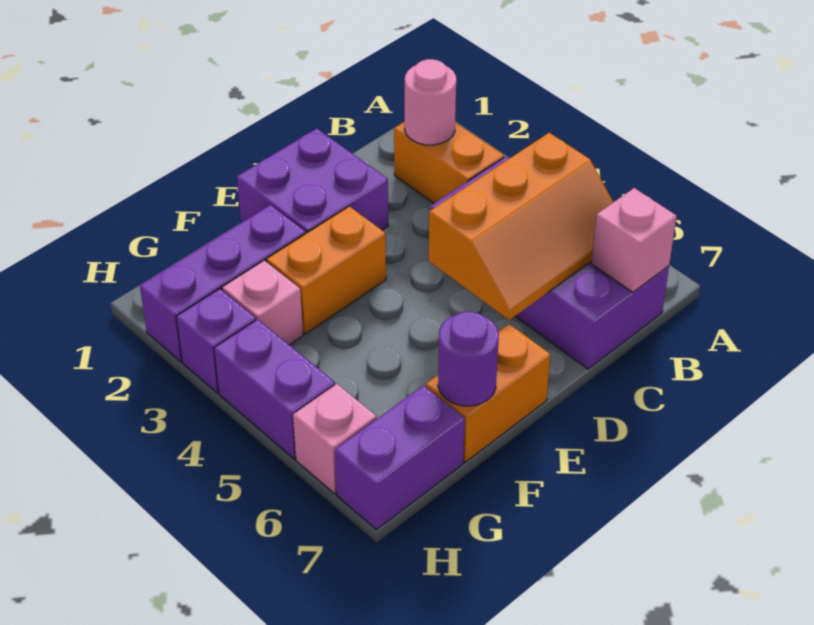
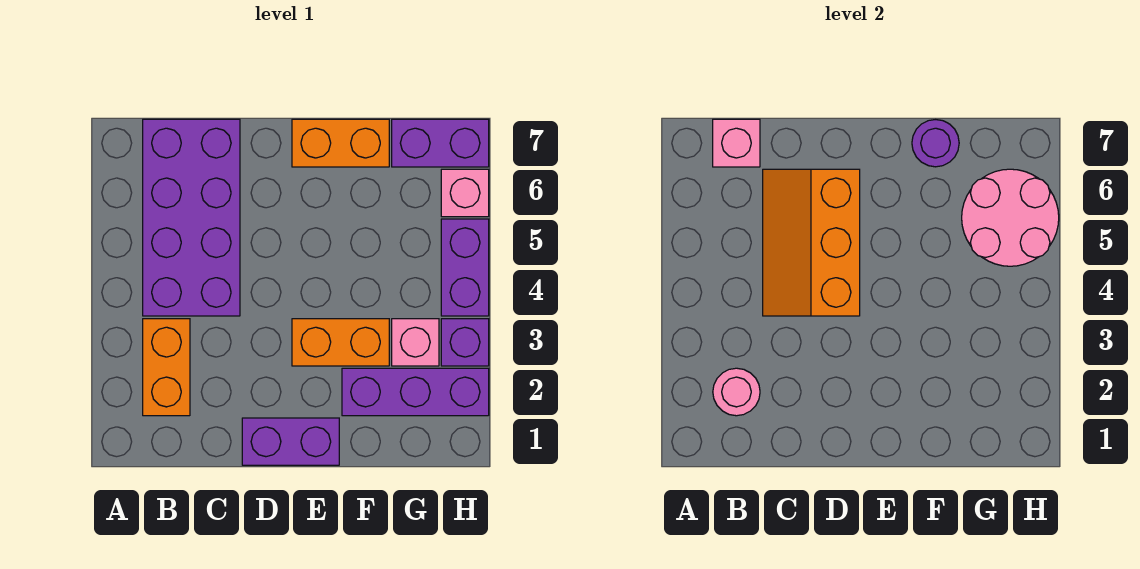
orange 2x3 slope [429,133,613,320] -> orange 2x3 slope turned to [763,169,860,316]
purple 2x2 brick [237,128,388,233] -> purple 1x2 brick [242,418,339,465]
none -> pink 2x2 round brick [962,169,1059,266]

